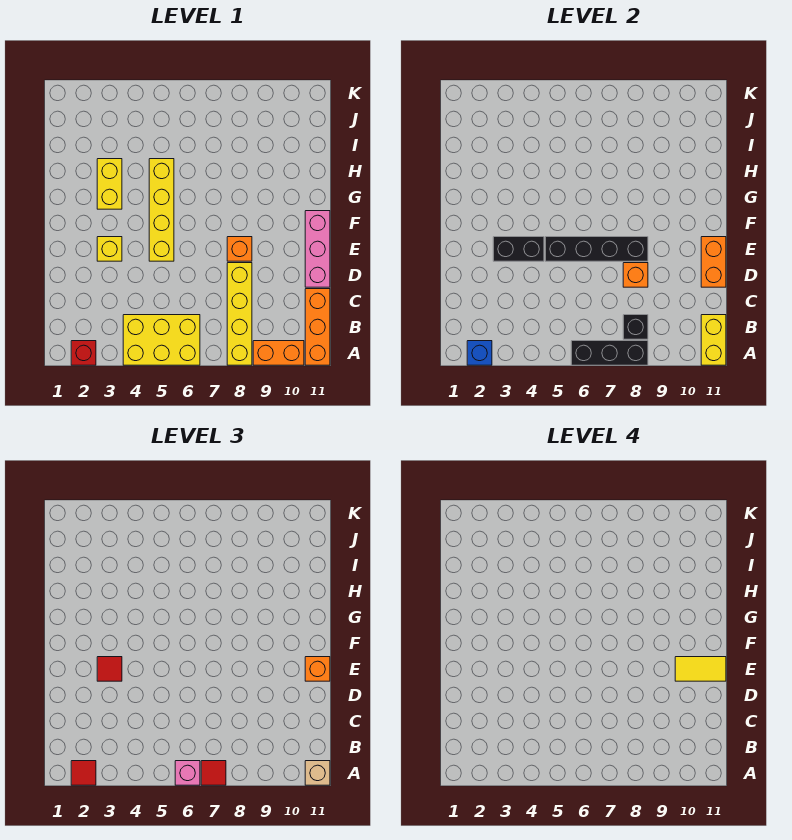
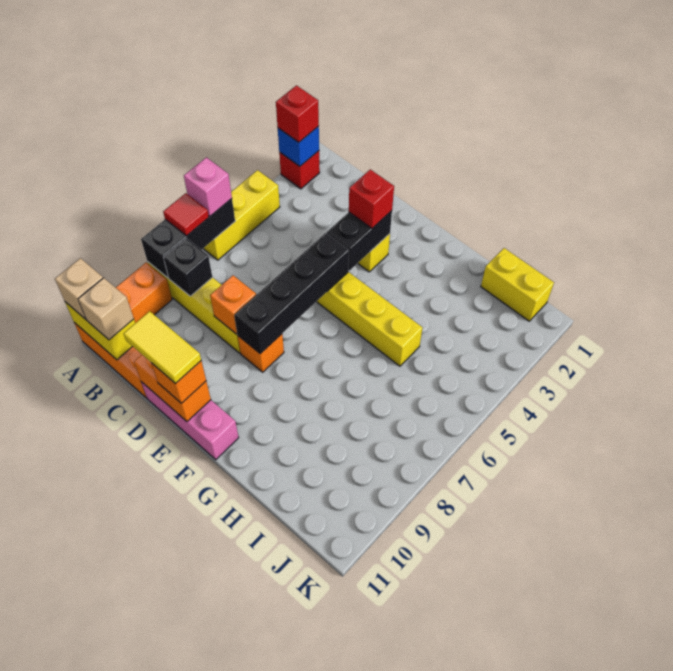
red 1x1 tile [71,761,96,785] -> red 1x1 brick [276,85,319,142]
yellow 2x3 brick [123,315,200,365] -> yellow 1x3 brick [203,170,280,260]
none -> tan 1x1 brick [78,278,134,340]
red 1x1 tile [97,657,122,681] -> red 1x1 brick [349,169,394,228]
yellow 1x2 tile [675,657,726,681] -> yellow 1x2 tile turned to [124,311,201,384]
yellow 1x2 brick [97,159,122,209] -> yellow 1x2 brick moved to [481,248,554,321]

